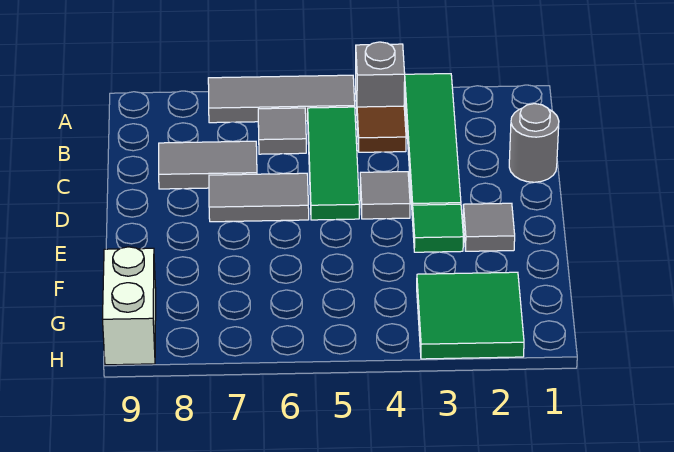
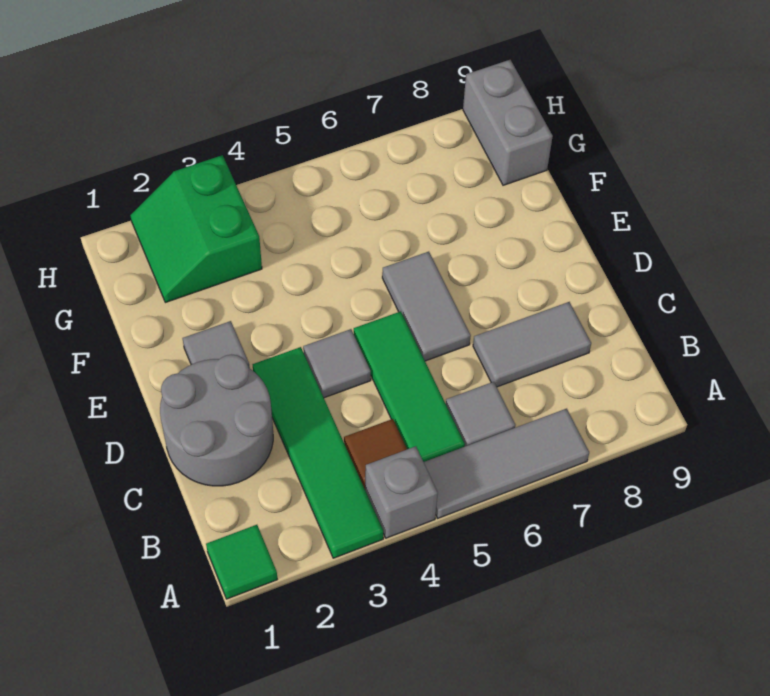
grey 1x1 round brick [509,104,559,182] -> grey 2x2 round brick [160,355,273,486]
grey 1x2 tile [209,173,309,222] -> grey 1x2 tile turned to [382,252,471,361]
green 1x1 tile [412,204,463,252] -> green 1x1 tile moved to [206,525,277,599]
green 2x2 tile [417,272,524,359] -> green 2x2 slope [130,155,262,303]
white 1x2 brick [103,247,156,365] -> grey 1x2 brick [463,60,553,185]

